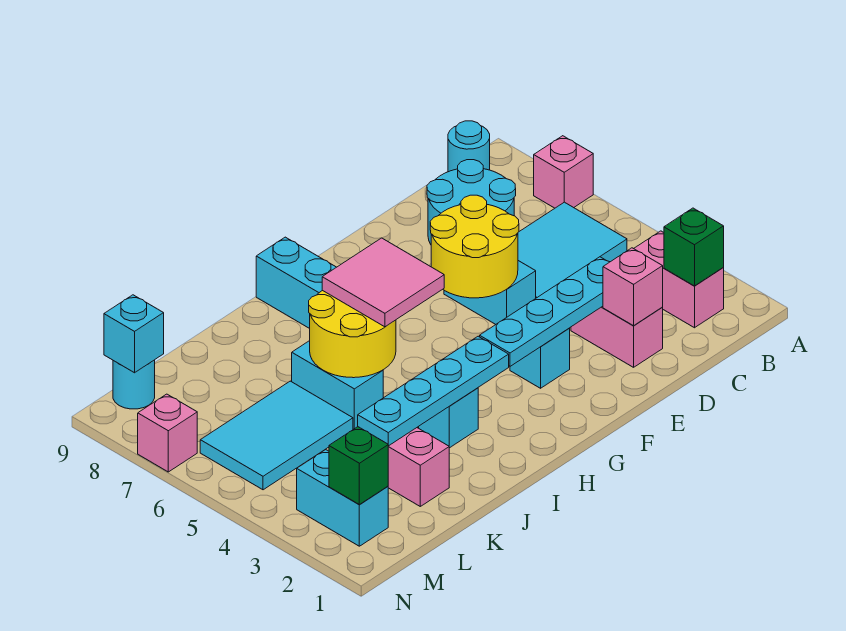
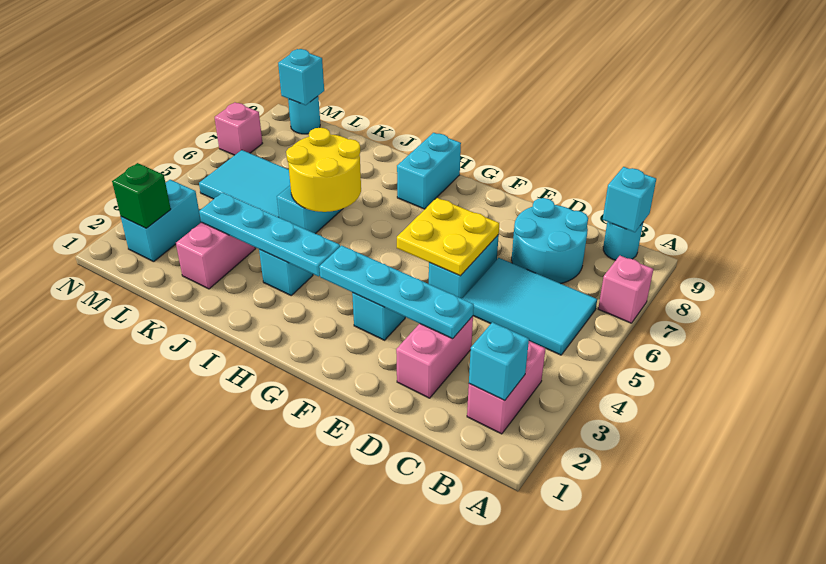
green 1x1 brick [664,208,724,286] -> cyan 1x1 brick [469,322,529,401]
none -> cyan 1x1 brick [603,167,656,232]
pink 1x1 brick [603,248,663,326] -> none
yellow 2x2 round brick [430,195,519,298] -> yellow 2x2 plate [397,198,499,276]
pink 2x2 tile [322,238,444,327] -> none

